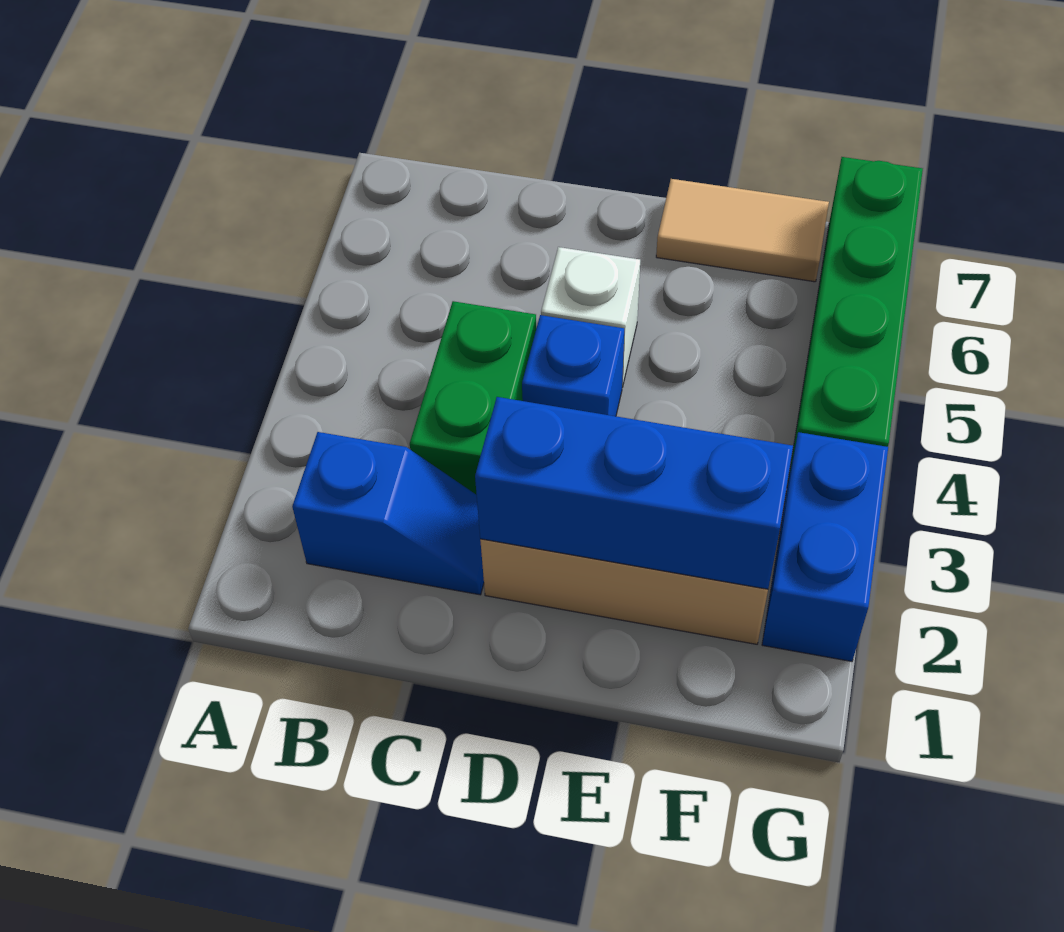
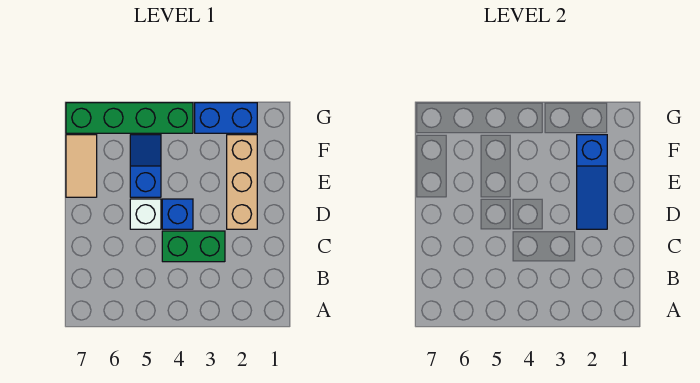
blue 1x2 slope [292,432,484,595] -> blue 1x2 slope moved to [130,135,161,197]
blue 1x3 brick [475,397,793,589] -> blue 1x3 slope [577,135,607,229]

